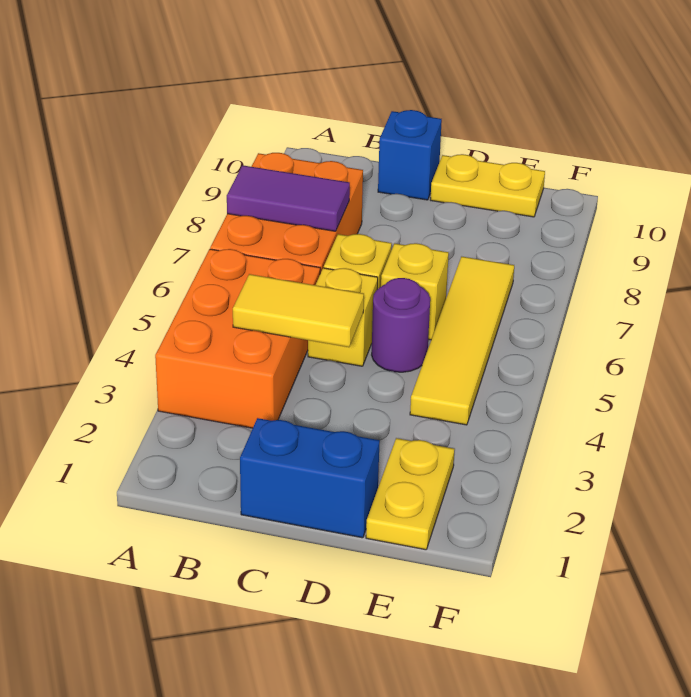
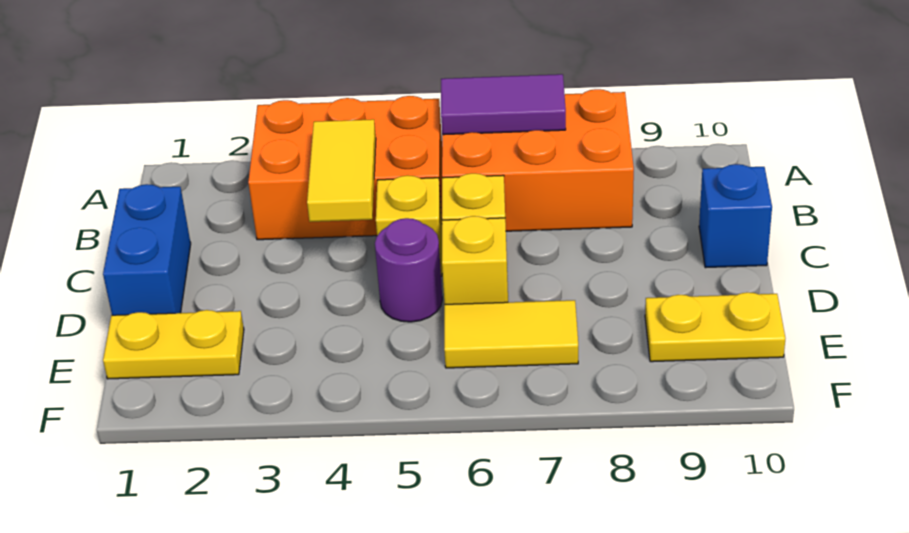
purple 1x2 tile [227,165,350,231] -> purple 1x2 tile turned to [441,74,566,135]
yellow 1x2 plate [430,154,545,217] -> yellow 1x2 plate turned to [645,292,785,362]
yellow 1x4 tile [410,257,514,425] -> yellow 1x2 tile [444,300,578,368]

